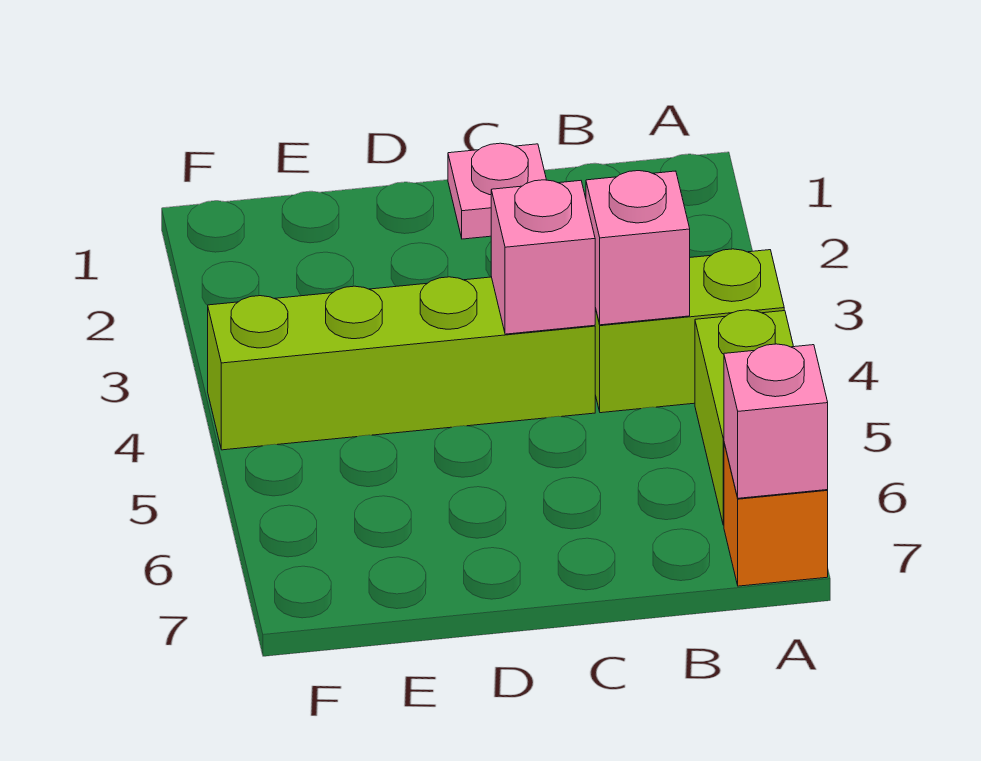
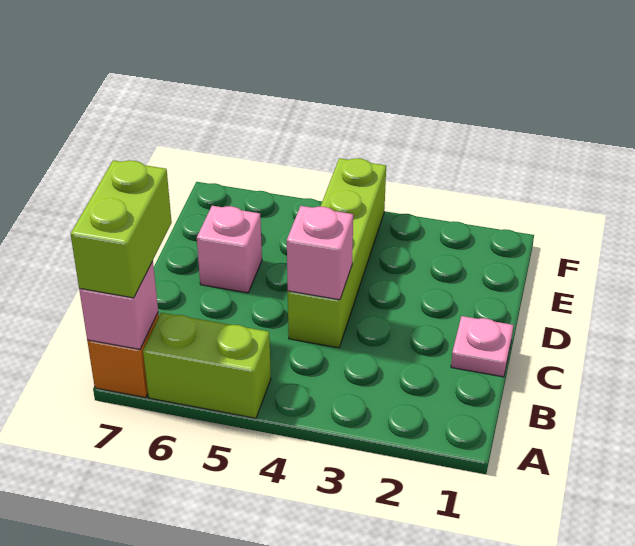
lime 1x2 brick [595,249,784,413] -> lime 1x2 brick moved to [71,160,172,298]
pink 1x1 brick [586,171,690,325] -> pink 1x1 brick moved to [197,206,262,293]

